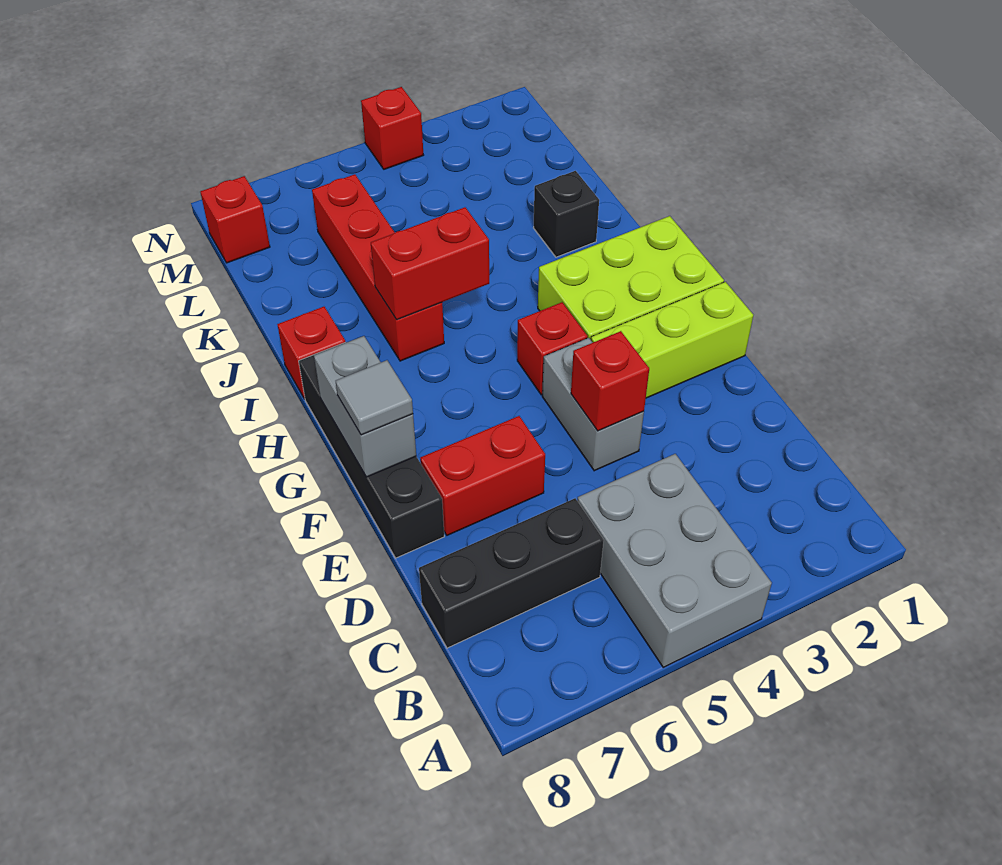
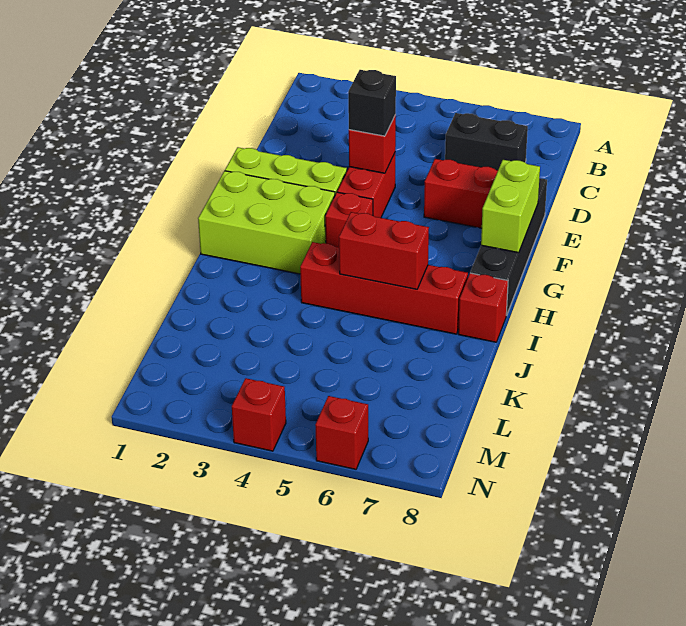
grey 2x3 brick [577,454,772,667] -> none
black 1x3 brick [419,498,604,648] -> black 1x2 brick [445,113,528,170]
grey 1x2 brick [542,338,644,471] -> red 1x2 brick [337,153,395,218]
grey 1x2 brick [314,336,416,477] -> lime 1x2 brick [481,160,540,253]
grey 1x1 tile [336,360,413,435] -> none
red 1x4 brick [312,174,444,361] -> red 1x4 brick turned to [300,242,468,334]
black 1x1 brick [534,171,599,257] -> black 1x1 brick moved to [348,70,396,136]
red 1x1 brick [201,176,270,263] -> red 1x1 brick moved to [315,396,368,469]

